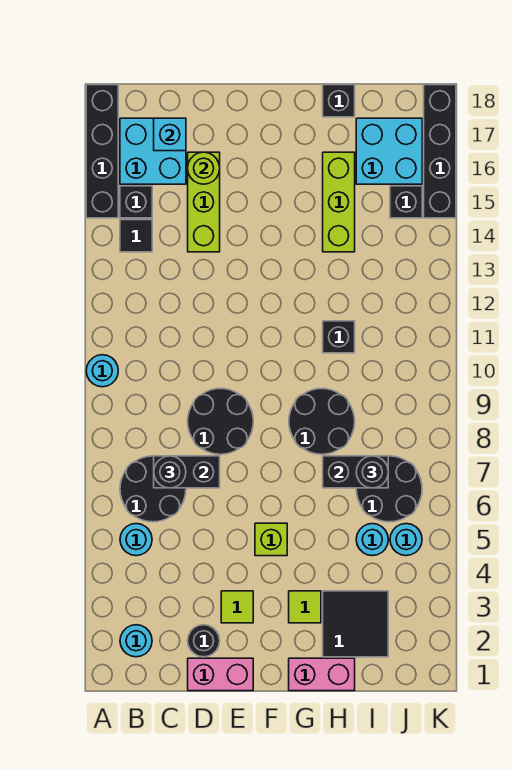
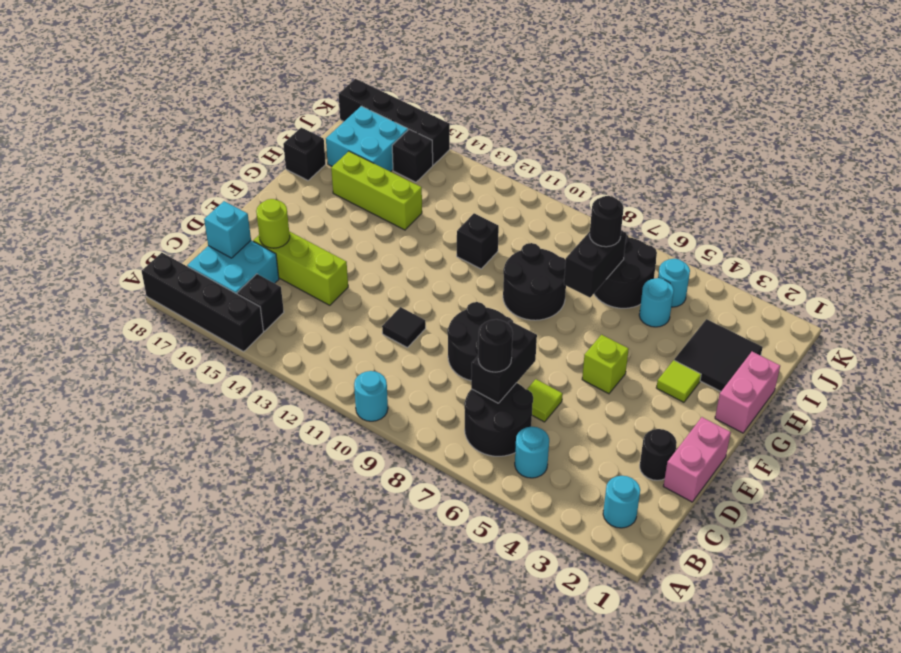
black 1x1 tile [120,220,152,252] -> black 1x1 tile moved to [382,307,426,347]
lime 1x1 tile [221,591,253,623] -> lime 1x1 tile moved to [527,379,563,422]

